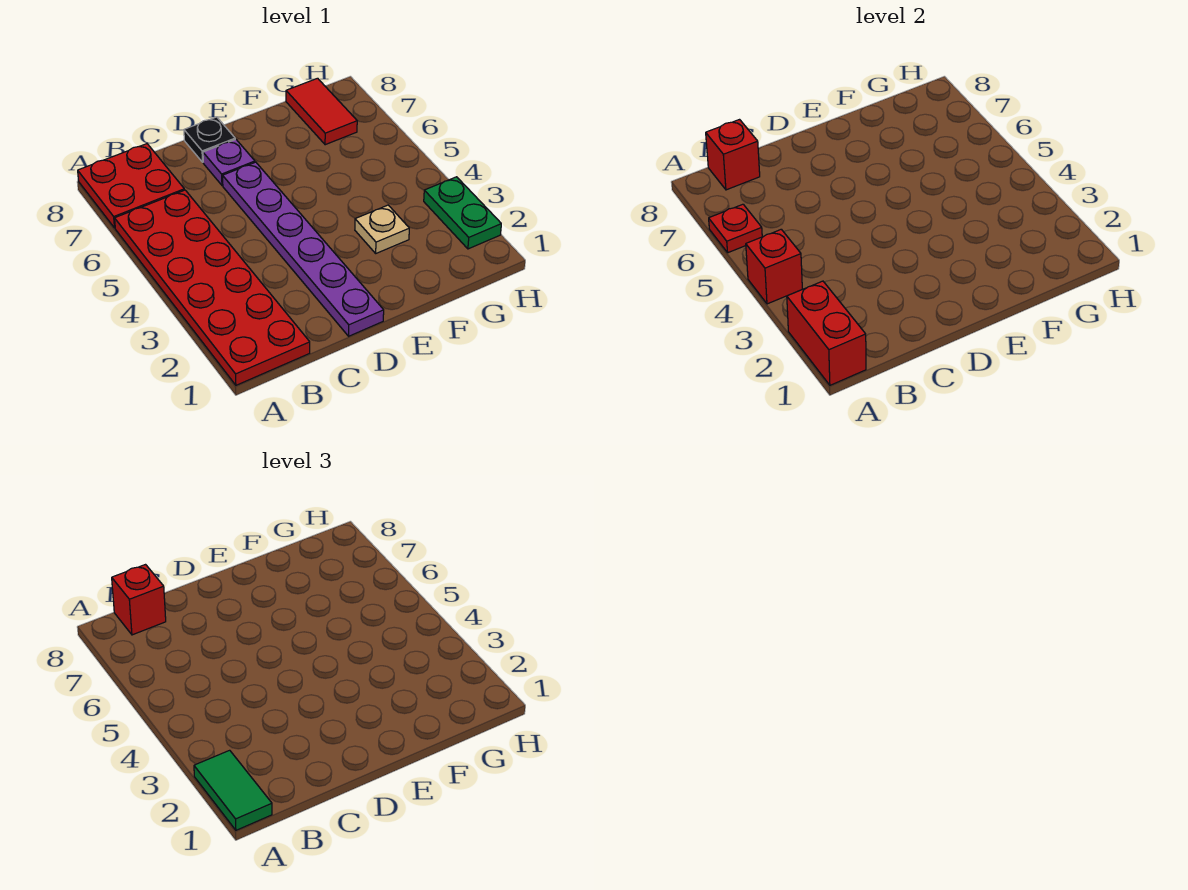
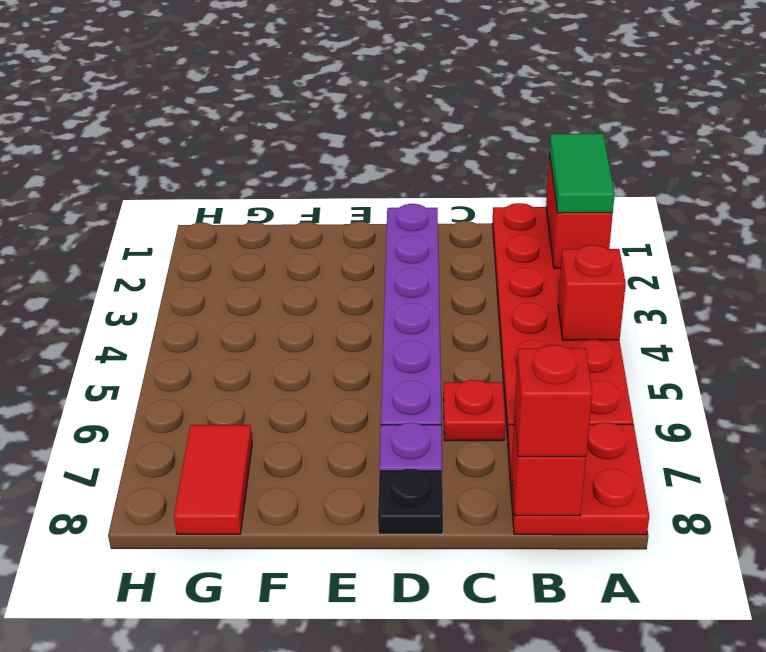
red 1x1 plate [709,204,762,253] -> red 1x1 plate moved to [443,380,505,441]
tan 1x1 plate [355,205,409,253] -> none
green 1x2 plate [424,177,501,249] -> none

